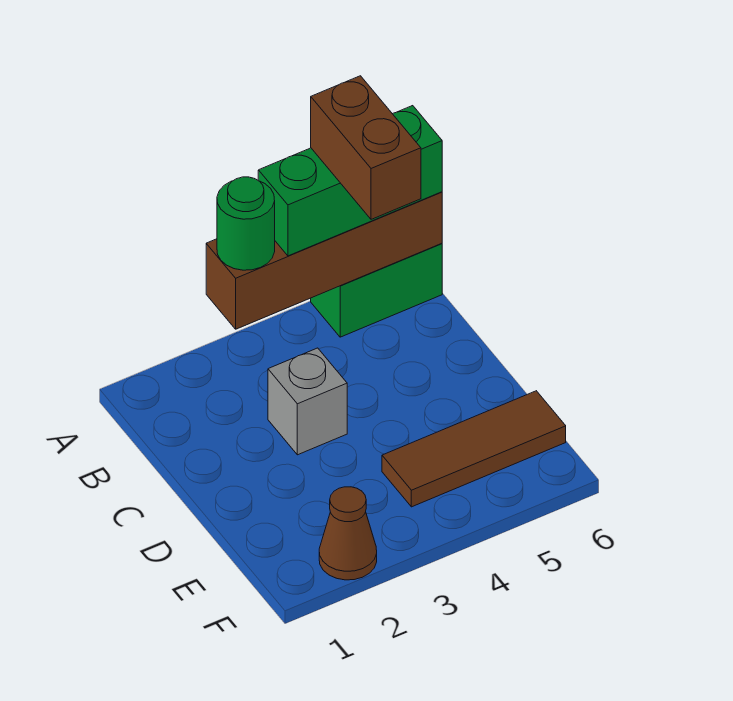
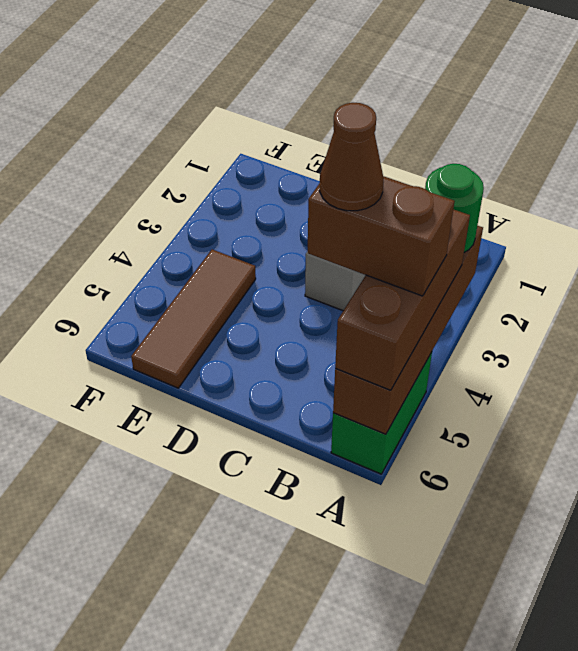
green 1x3 brick [258,106,442,256] -> brown 1x3 brick [335,209,470,390]
brown 1x1 cone [319,487,377,580] -> brown 1x1 cone moved to [320,103,383,211]

